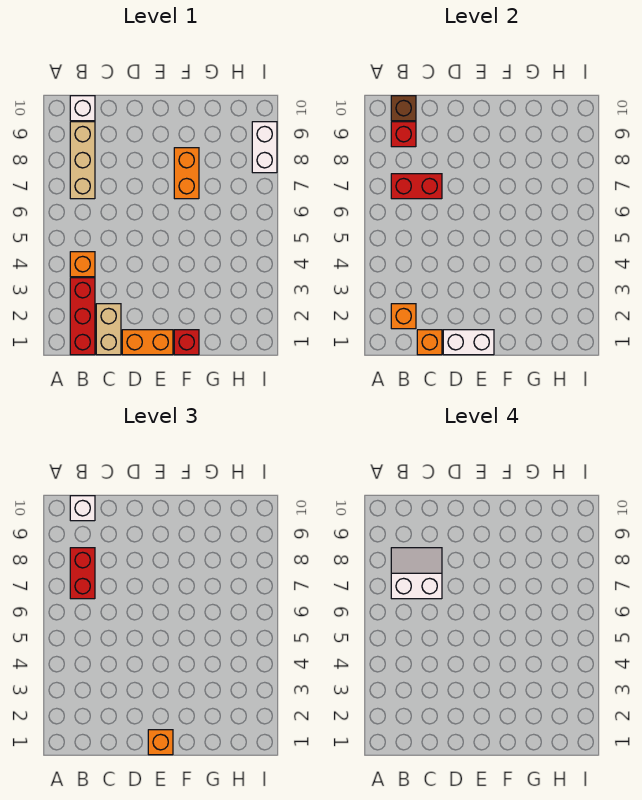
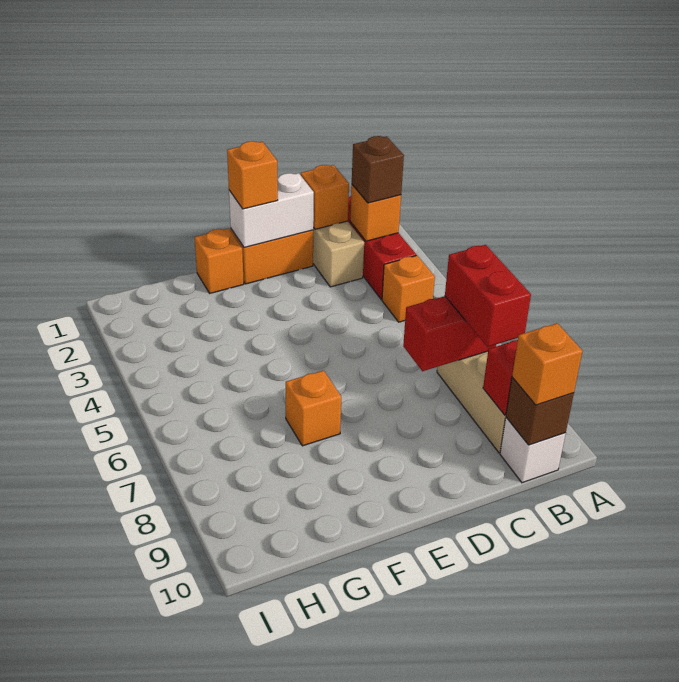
none -> brown 1x1 brick [352,136,404,203]
white 2x2 slope [391,548,442,599] -> none
white 1x1 brick [70,496,95,521] -> orange 1x1 brick [512,323,582,405]
red 1x1 brick [174,330,199,355] -> orange 1x1 brick [195,228,244,293]
orange 1x2 brick [174,148,199,199] -> orange 1x1 brick [286,370,341,446]
white 1x2 brick [252,122,277,173] -> none

